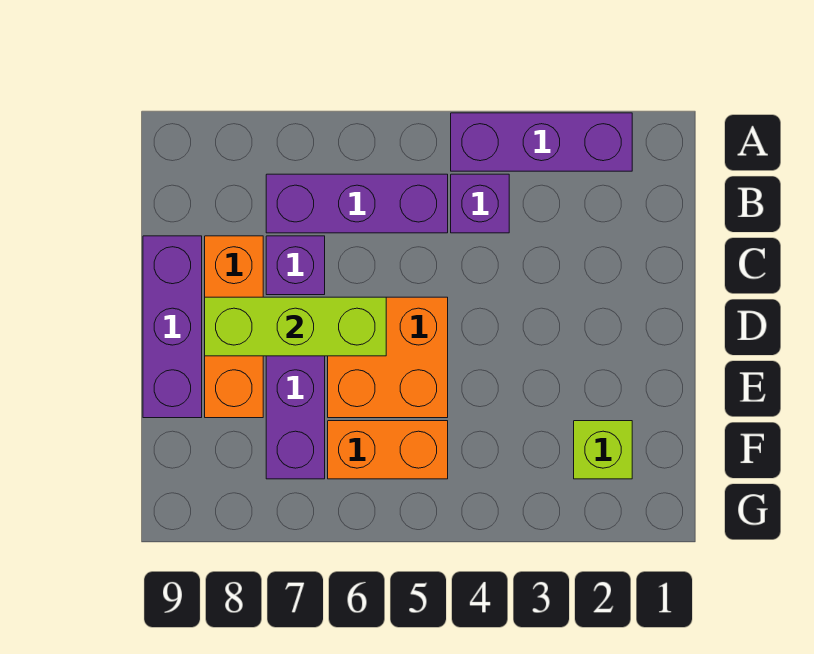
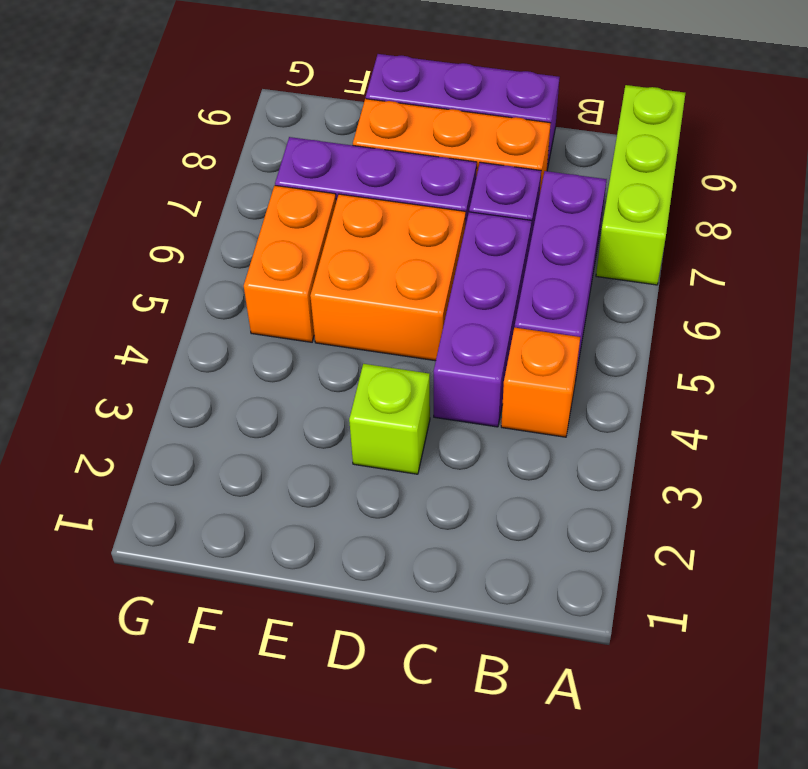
purple 1x3 brick [451,113,632,171] -> purple 1x3 brick moved to [434,212,532,427]
purple 1x1 brick [451,174,509,233] -> orange 1x1 brick [501,328,580,437]
lime 1x3 brick [205,297,386,356] -> lime 1x3 brick moved to [596,85,685,285]
lime 1x1 brick [574,421,632,479] -> lime 1x1 brick moved to [349,364,430,474]

